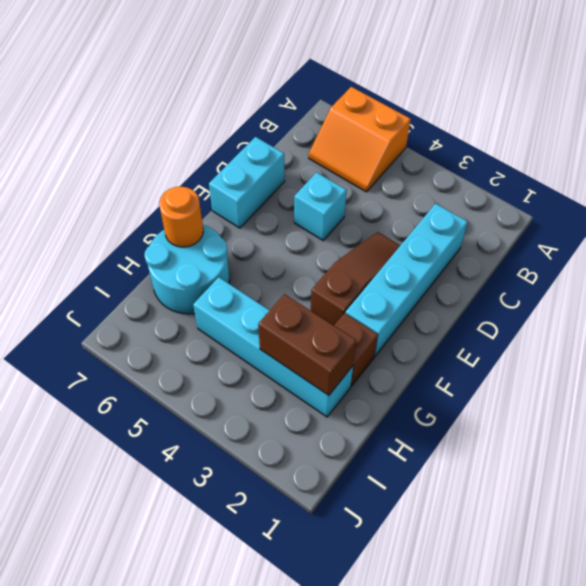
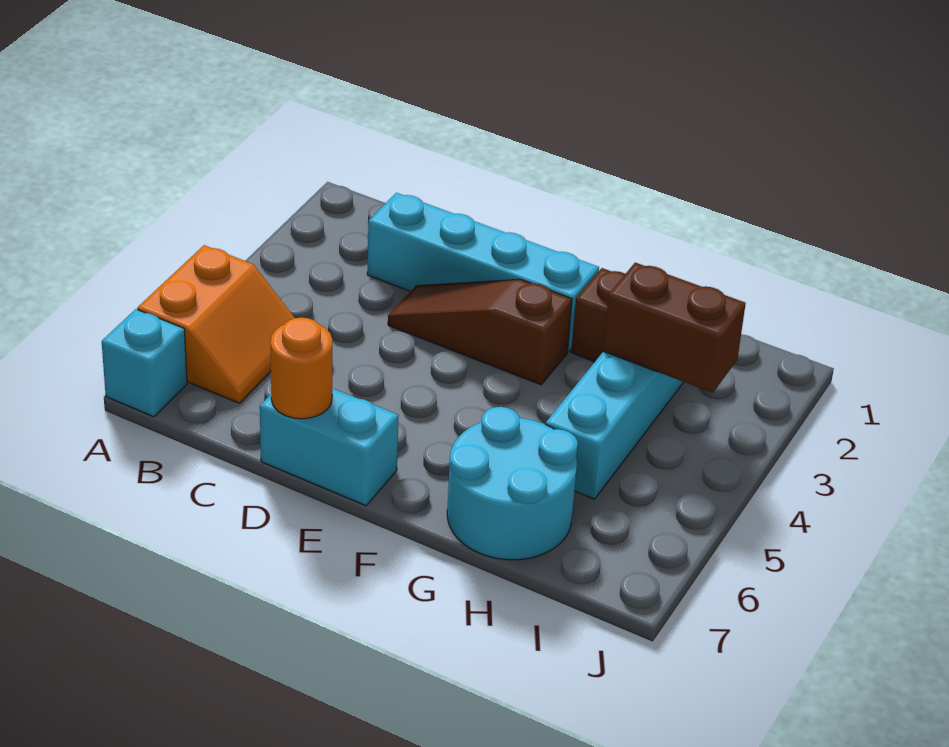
cyan 1x1 brick [294,173,347,240] -> cyan 1x1 brick moved to [102,309,187,417]
orange 1x1 round brick [159,187,203,247] -> orange 1x1 round brick moved to [270,318,332,419]
brown 1x2 brick [258,294,356,395] -> brown 1x2 brick turned to [603,263,746,393]

